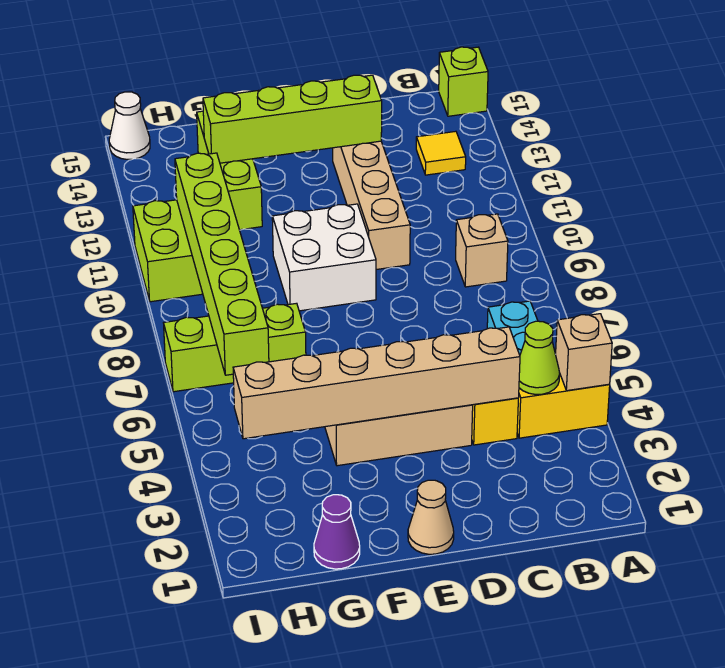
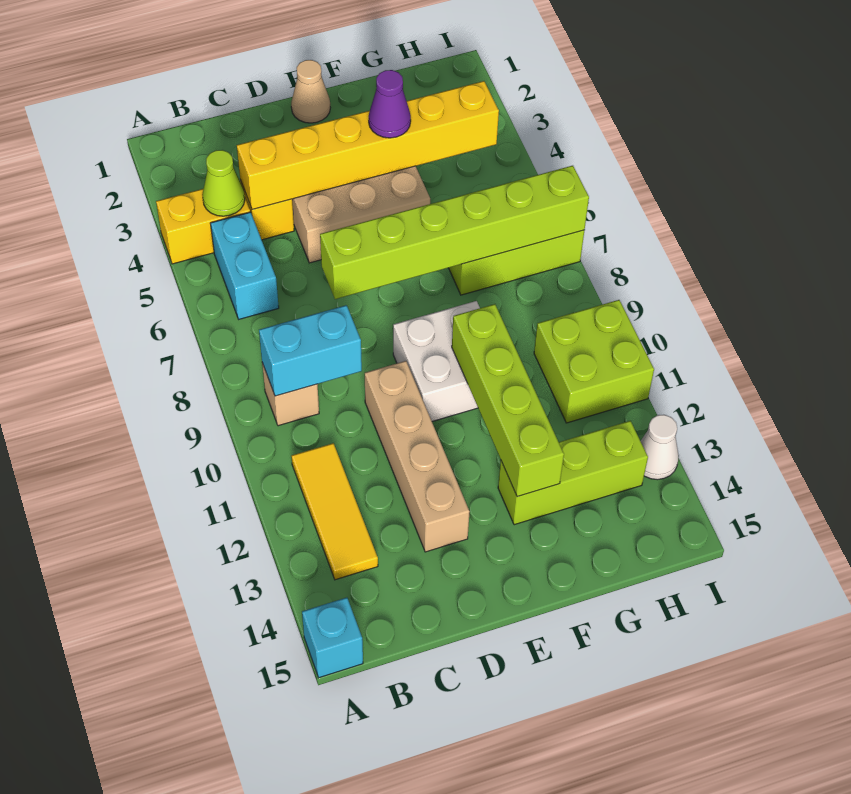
tan 1x1 brick [556,314,612,391] -> none
lime 1x1 brick [439,47,488,116] -> cyan 1x1 brick [302,598,363,678]
none -> cyan 1x2 brick [259,305,362,396]
yellow 1x1 tile [416,131,466,175] -> yellow 1x3 tile [291,443,378,580]
tan 1x6 brick [233,327,520,439] -> yellow 1x6 brick [237,81,499,210]
lime 1x4 brick [203,75,382,163] -> lime 1x4 brick turned to [452,304,564,497]
purple 1x1 cone [314,495,360,569] -> purple 1x1 cone moved to [369,70,411,138]
lime 1x3 brick [197,111,262,230] -> lime 1x3 brick turned to [498,421,648,525]
lime 1x6 brick [175,153,269,375] -> lime 1x6 brick turned to [320,166,589,299]
white 1x1 cone [109,92,150,159] -> white 1x1 cone moved to [641,415,679,480]

